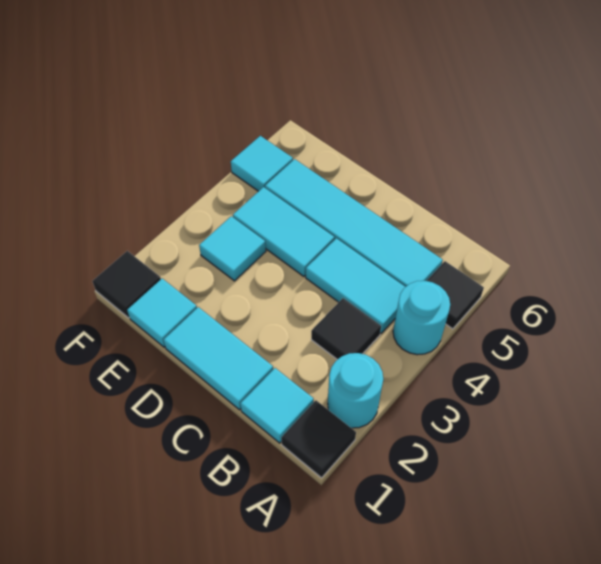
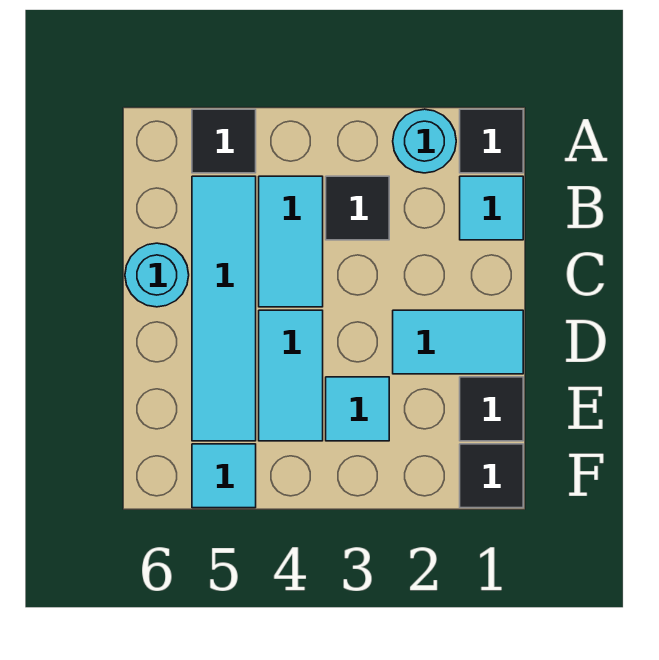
cyan 1x1 round brick [393,281,450,355] -> cyan 1x1 round brick moved to [125,243,189,307]
cyan 1x2 tile [164,307,273,410] -> cyan 1x2 tile turned to [393,310,523,374]
cyan 1x1 tile [127,279,197,347] -> black 1x1 tile [460,377,523,441]

